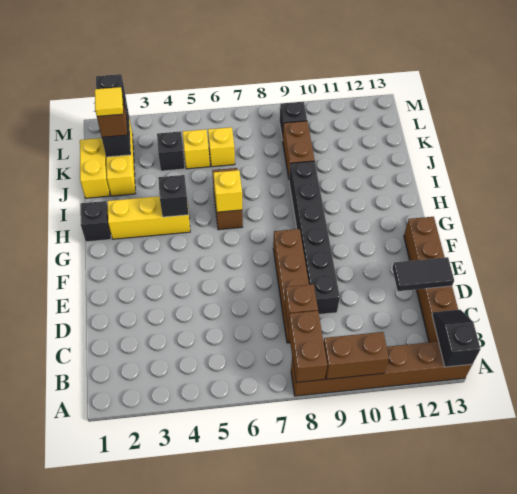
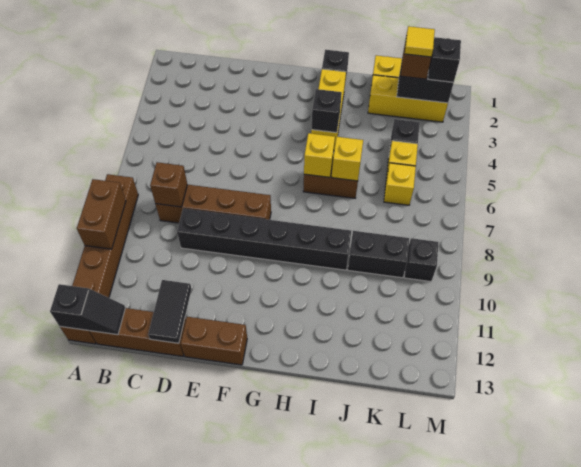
brown 1x2 brick [288,311,327,383] -> none
none -> yellow 1x1 brick [332,137,363,181]
brown 1x2 brick [283,121,315,178] -> black 1x2 brick [348,231,409,278]

